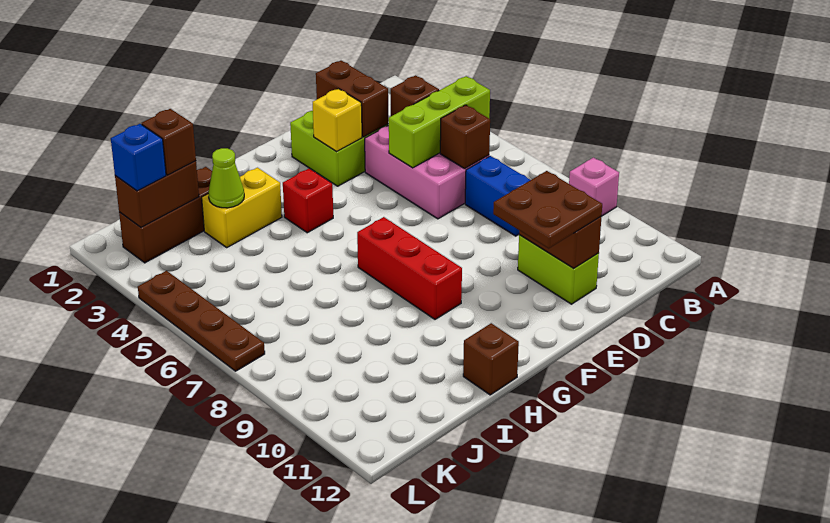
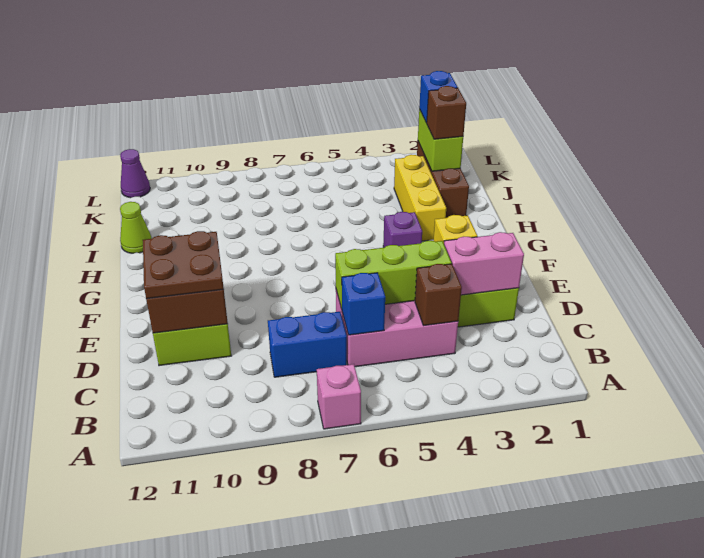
pink 1x1 brick [569,158,619,216] -> pink 1x1 brick moved to [317,364,361,429]
lime 1x3 brick [389,76,490,168] -> lime 1x3 brick turned to [335,240,452,309]
brown 1x1 brick [440,105,490,169] -> blue 1x1 brick [342,273,385,335]
brown 1x2 brick [316,61,388,137] -> pink 1x2 brick [444,232,524,295]
red 1x1 brick [283,168,333,233] -> purple 1x1 brick [383,212,422,247]
red 1x3 brick [357,217,462,319] -> none
yellow 1x2 brick [202,168,282,247] -> yellow 1x3 brick [394,155,446,241]
brown 1x1 brick [463,323,519,395] -> none
lime 1x1 cone [208,148,244,208] -> lime 1x1 cone moved to [120,202,152,253]
brown 1x2 brick [115,161,199,227] -> lime 1x2 brick [418,109,463,171]
brown 1x4 plate [138,271,265,371] -> none
none -> purple 1x1 cone [120,149,150,198]

